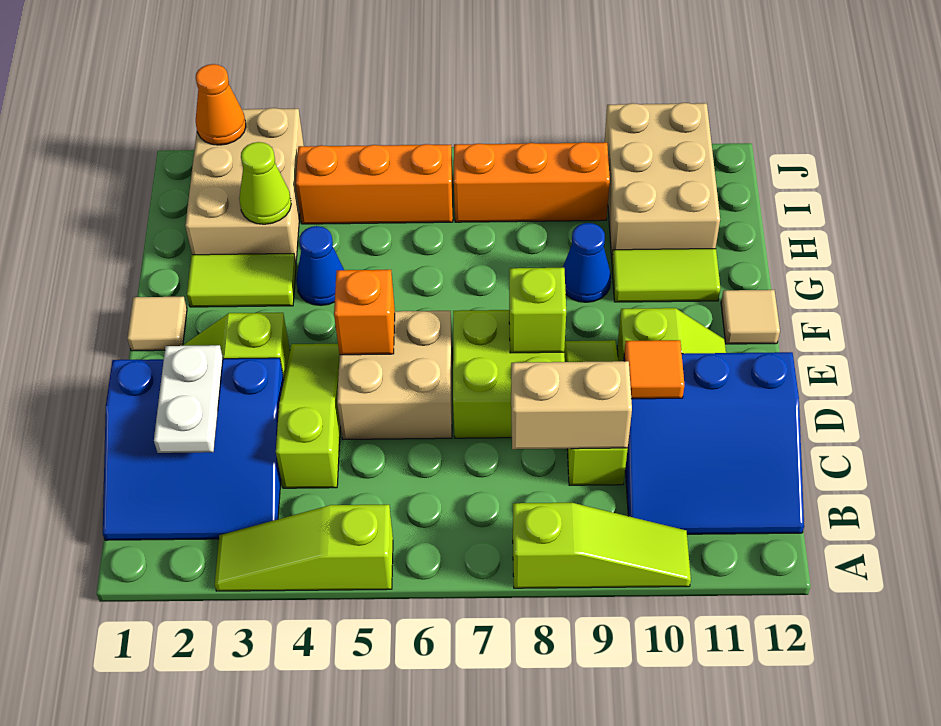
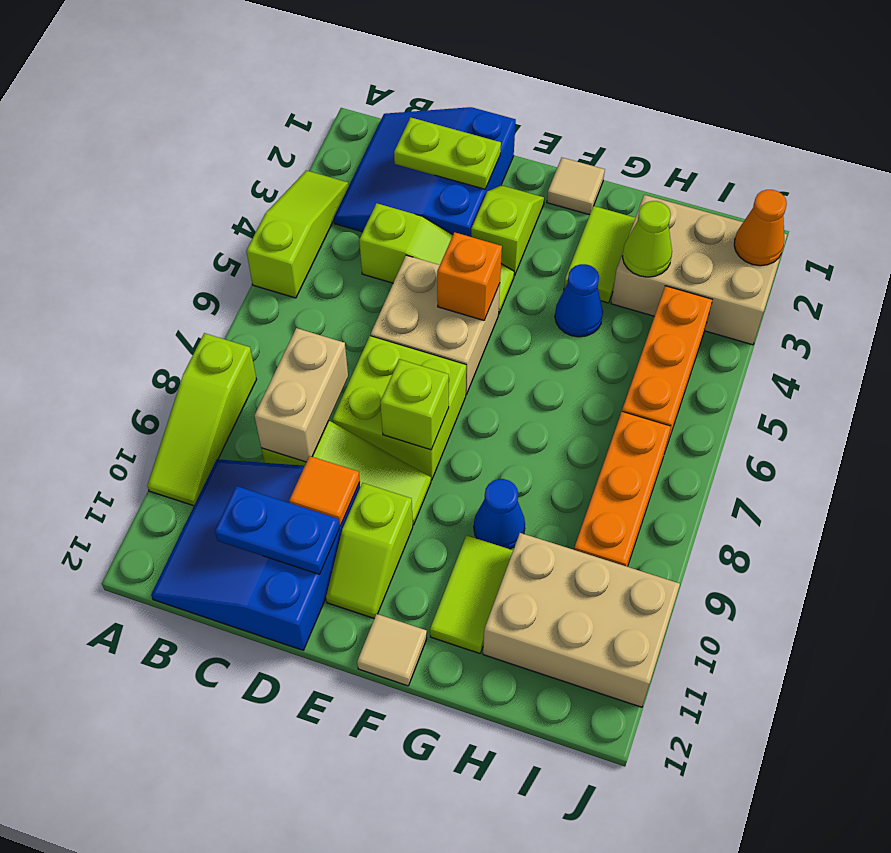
white 1x2 plate [154,345,223,453] -> lime 1x2 plate [394,117,501,189]
none -> blue 1x2 plate [215,486,340,574]

